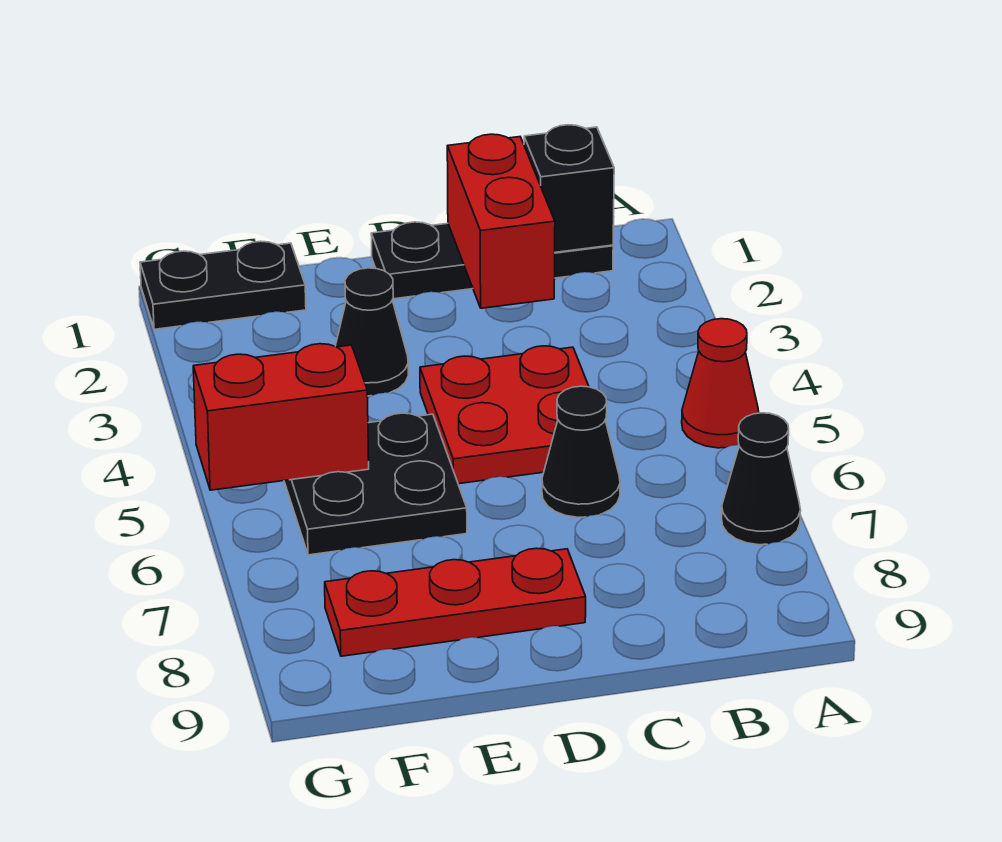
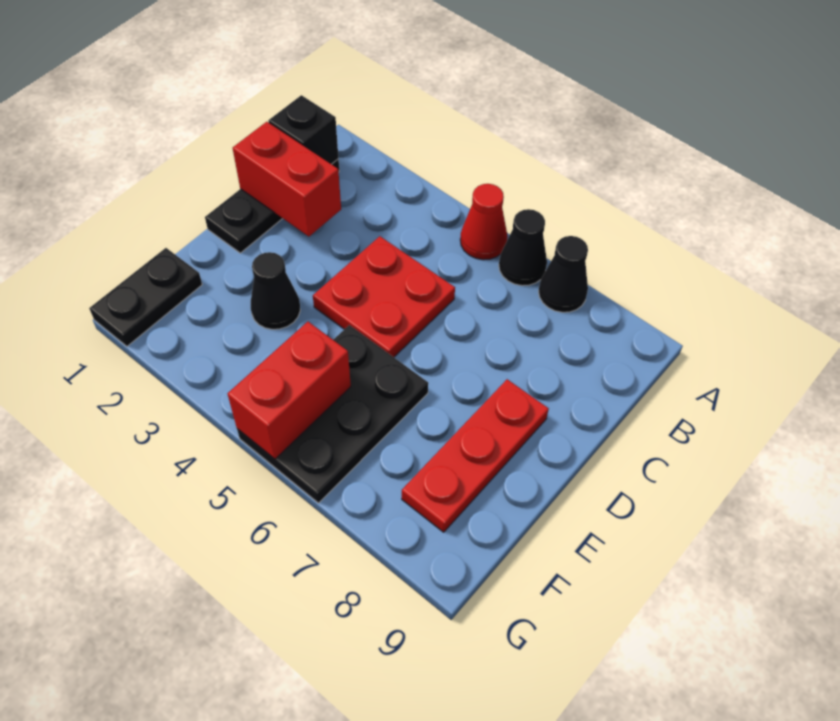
black 1x1 cone [542,386,620,517] -> black 1x1 cone moved to [499,209,547,286]
black 2x2 plate [284,413,467,555] -> black 2x3 plate [237,325,428,503]

